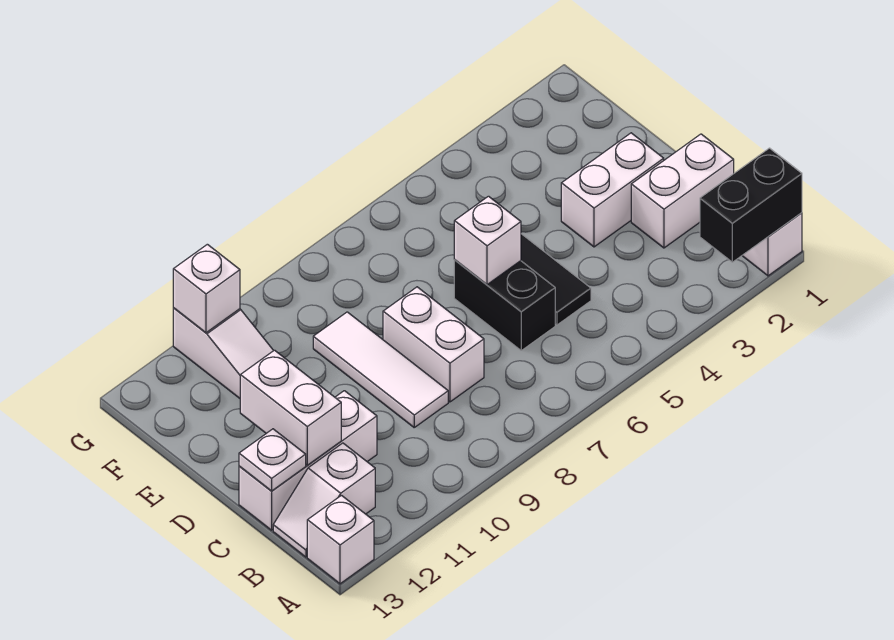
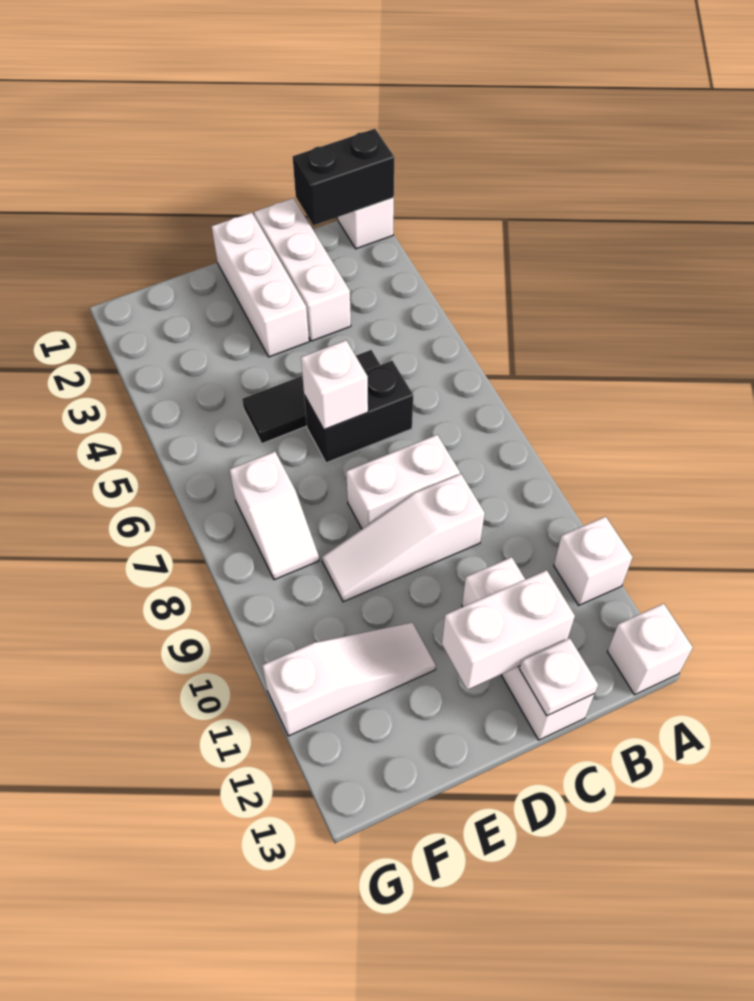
black 1x2 brick [700,148,802,262] -> black 1x2 brick turned to [293,129,394,226]
white 1x2 slope [273,443,375,557] -> white 1x2 slope moved to [230,452,319,580]
white 1x2 brick [631,134,734,248] -> white 1x3 brick [254,198,351,341]
white 1x3 tile [313,312,448,427] -> white 1x3 slope [322,474,485,602]
white 1x2 brick [561,133,664,247] -> white 1x3 brick [212,212,309,357]
white 1x1 brick [173,244,240,333] -> white 1x1 brick moved to [554,516,633,605]

